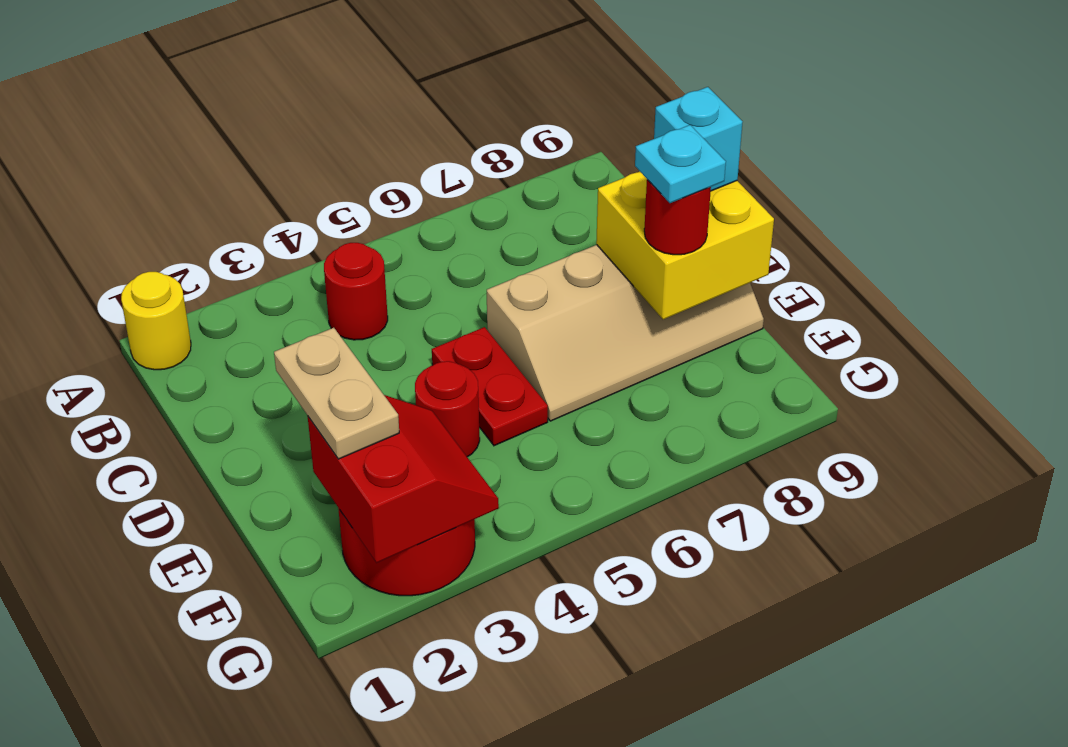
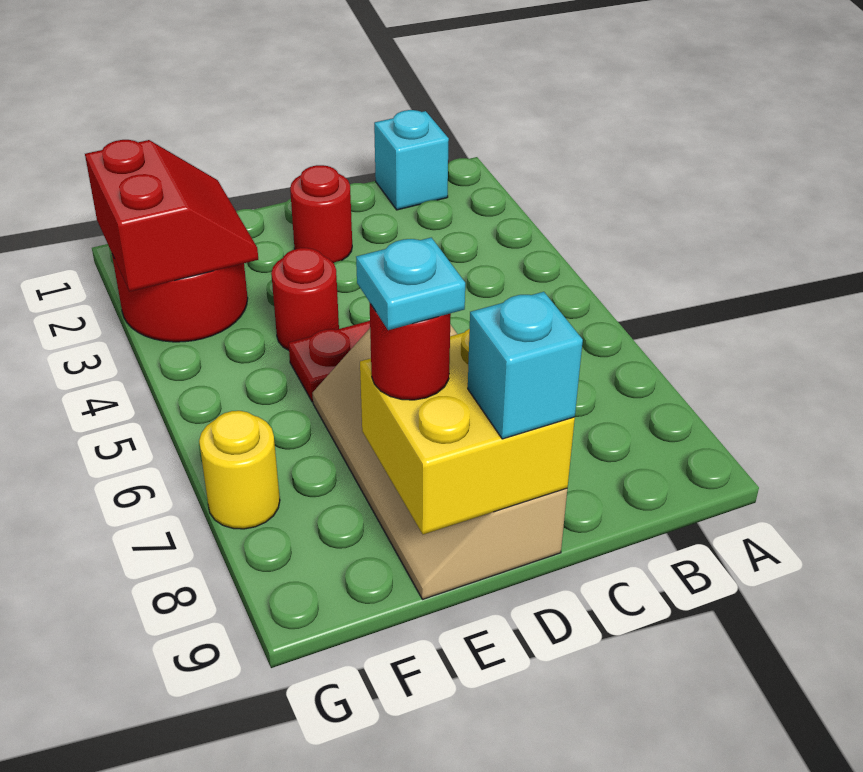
yellow 1x1 round brick [121,272,191,370] -> yellow 1x1 round brick moved to [199,411,280,529]
none -> cyan 1x1 brick [374,110,449,210]
red 1x1 round brick [324,243,388,340] -> red 1x1 round brick moved to [290,165,352,263]
tan 1x2 plate [274,328,399,459] -> none
red 2x2 slope [308,395,499,563] -> red 2x2 slope turned to [85,140,258,291]

